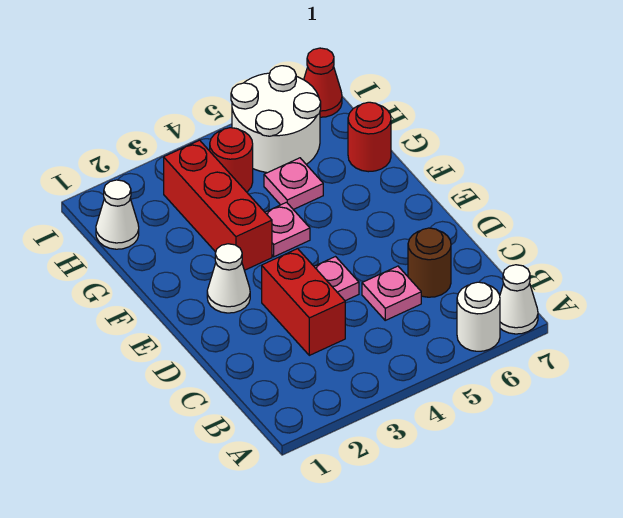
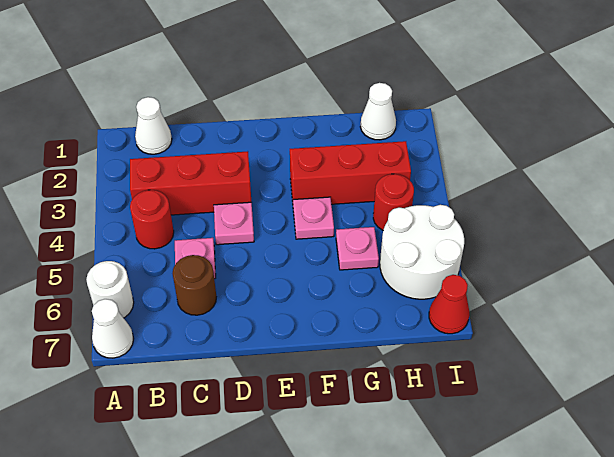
red 1x2 brick [262,249,345,355] -> red 1x3 brick [130,151,251,215]
white 1x1 cone [207,244,250,313] -> white 1x1 cone moved to [135,97,172,154]
red 1x1 round brick [348,102,391,172] -> red 1x1 round brick moved to [130,190,174,249]

